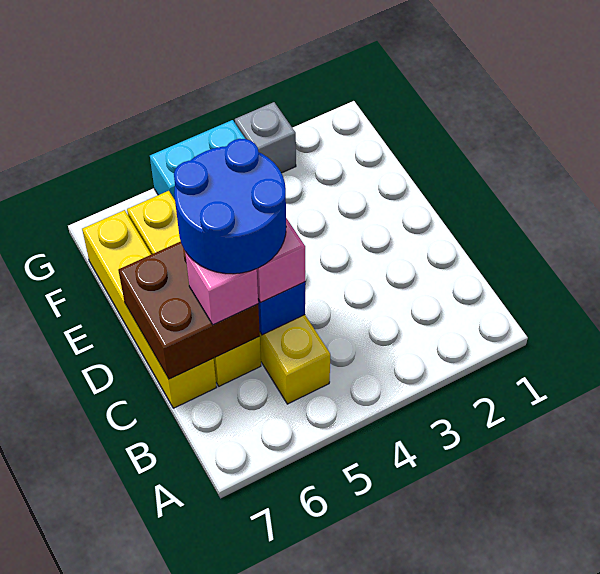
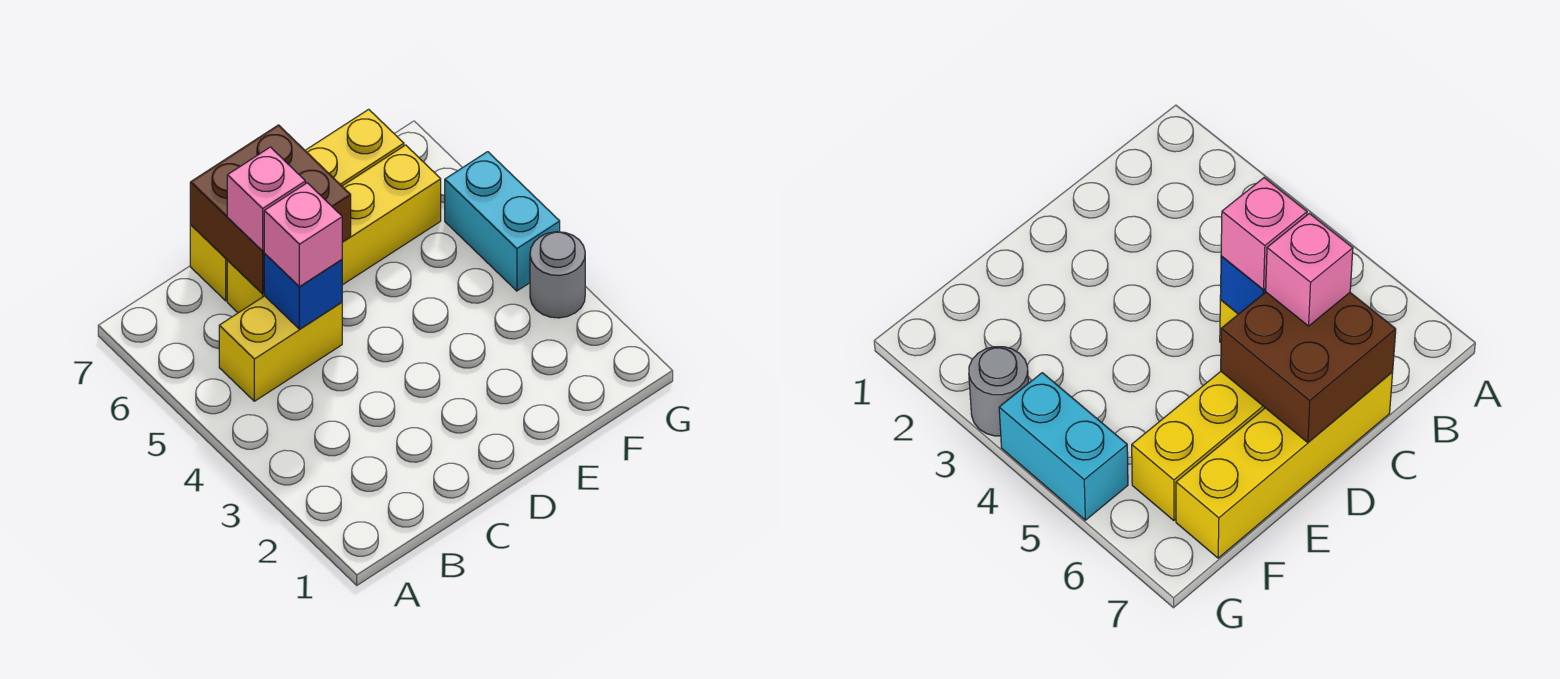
blue 2x2 round brick [174,139,286,274] -> none
grey 1x1 brick [235,102,296,173] -> grey 1x1 round brick [530,232,585,318]

